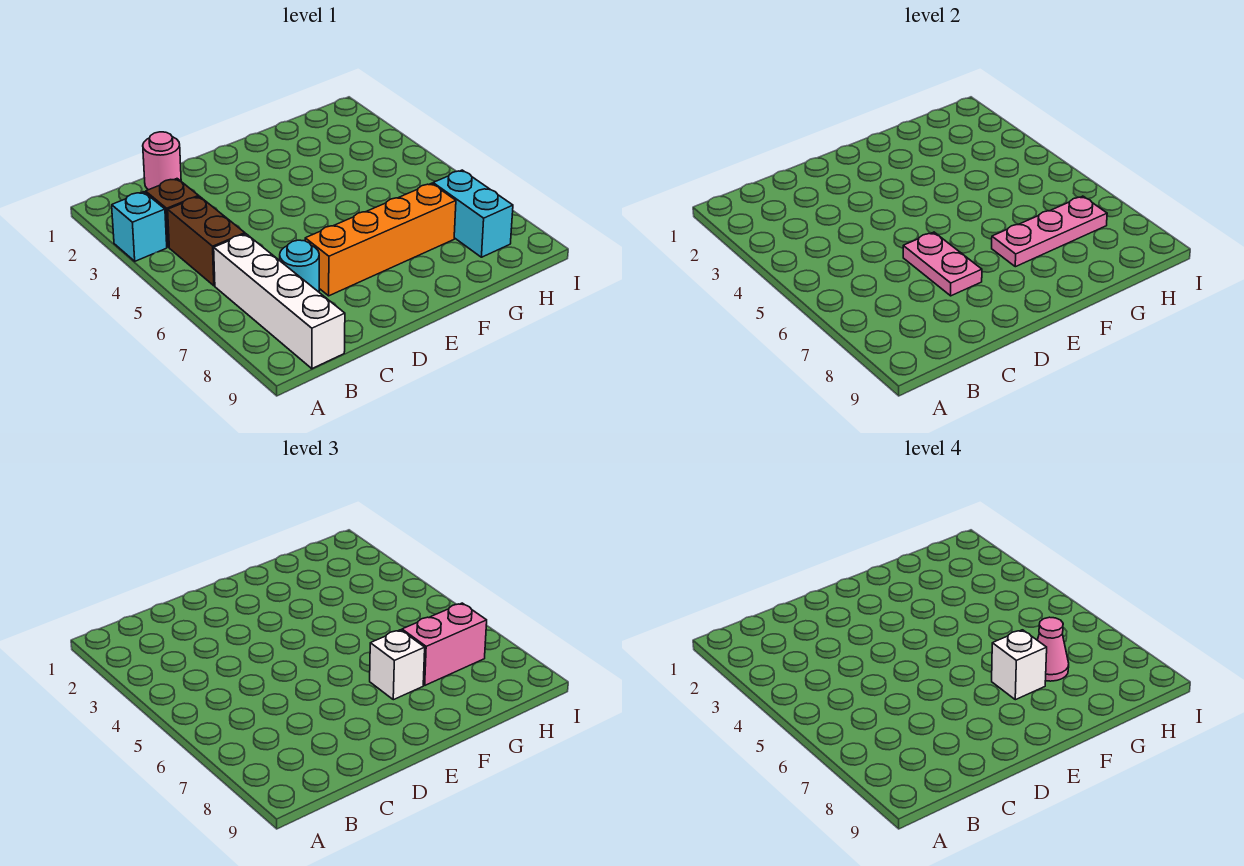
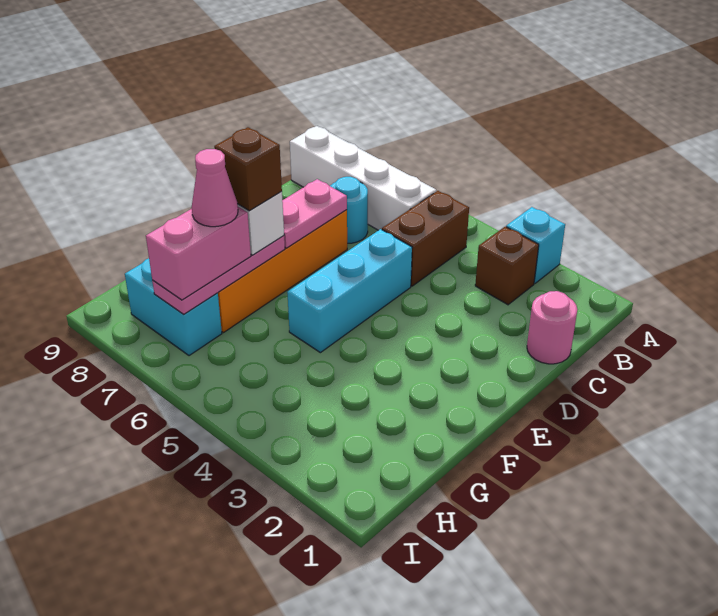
brown 1x2 brick [168,196,245,286] -> brown 1x2 brick turned to [382,191,469,286]
none -> cyan 1x3 brick [287,229,412,353]
pink 1x2 plate [903,232,982,296] -> pink 1x2 plate turned to [282,179,347,248]
white 1x1 brick [992,630,1047,700] -> brown 1x1 brick [214,127,282,211]

